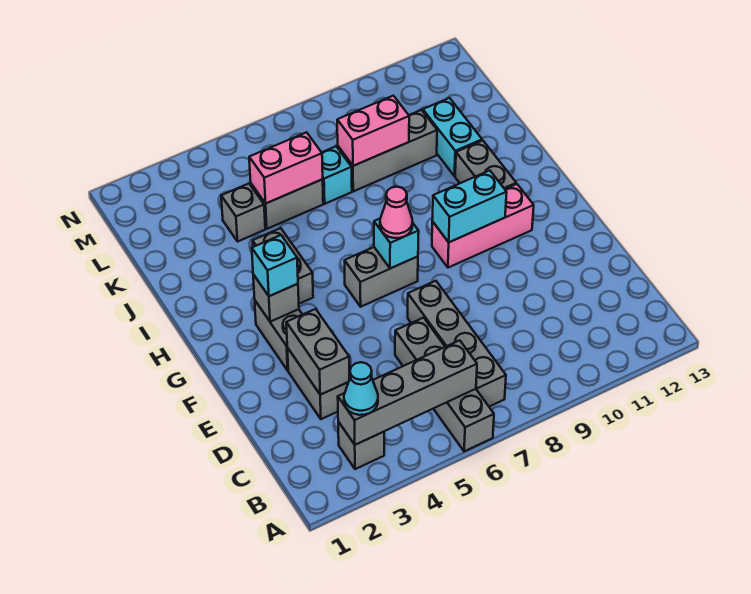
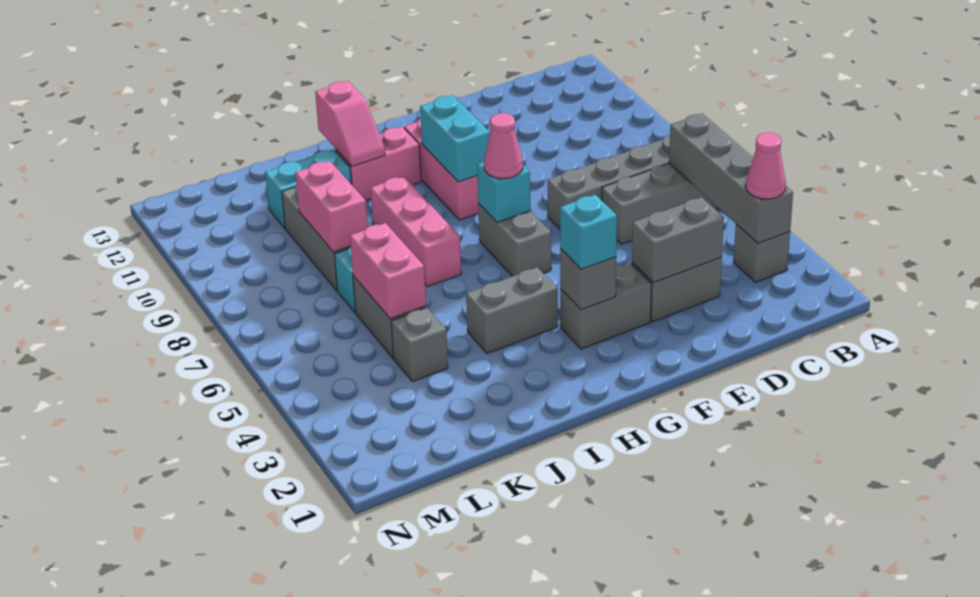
cyan 1x1 cone [344,362,378,415] -> pink 1x1 cone [746,133,786,199]
grey 1x2 brick [455,141,516,189] -> pink 1x2 brick [335,127,421,200]
none -> pink 1x3 brick [371,176,461,286]
none -> pink 1x2 slope [315,81,385,166]

